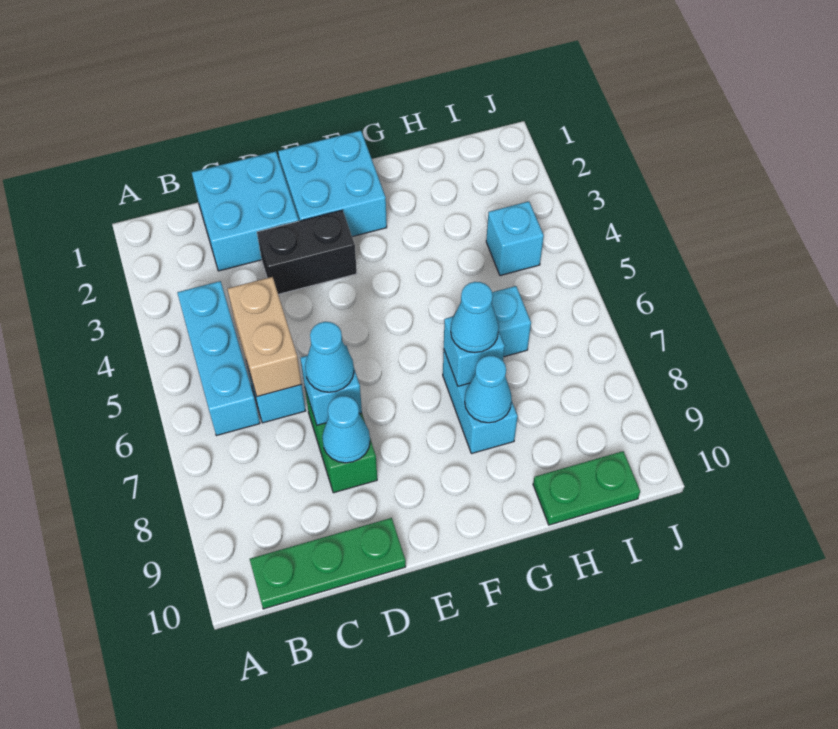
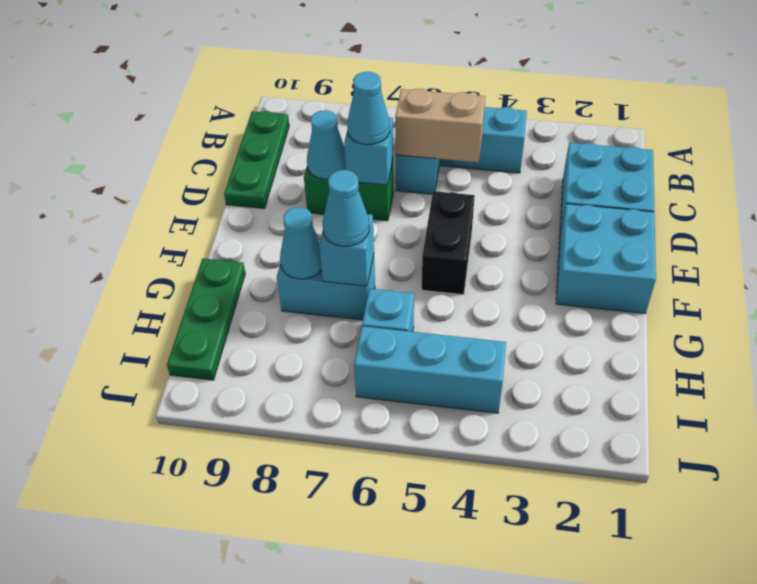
black 1x2 brick [257,210,357,294] -> black 1x2 brick moved to [422,191,475,295]
green 1x2 plate [533,451,640,525] -> green 1x3 plate [167,258,245,380]
cyan 1x1 brick [486,201,544,276] -> cyan 1x3 brick [354,326,506,413]

